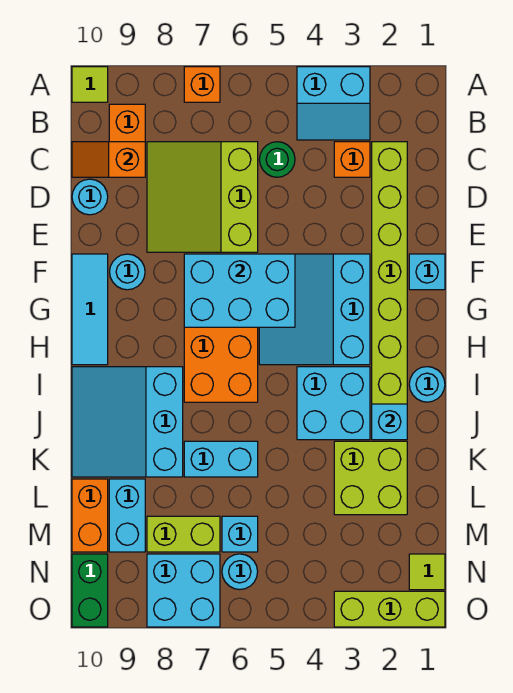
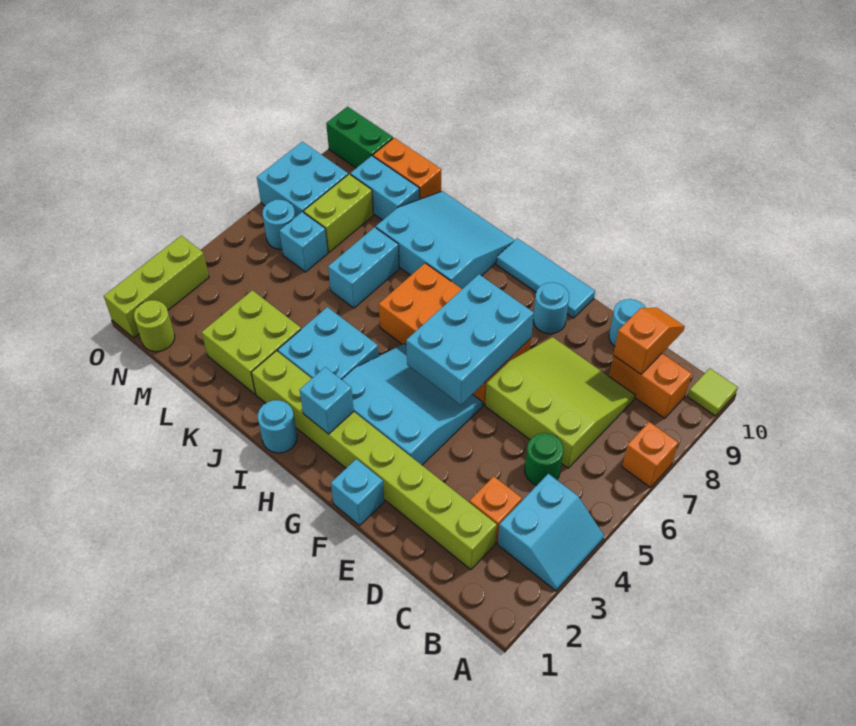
cyan 2x2 slope [297,67,370,140] -> cyan 2x2 slope turned to [498,474,604,591]
cyan 1x1 brick [372,404,407,440] -> cyan 1x1 brick moved to [300,367,354,434]
lime 1x1 tile [409,554,445,590] -> lime 1x1 round brick [134,300,175,352]

